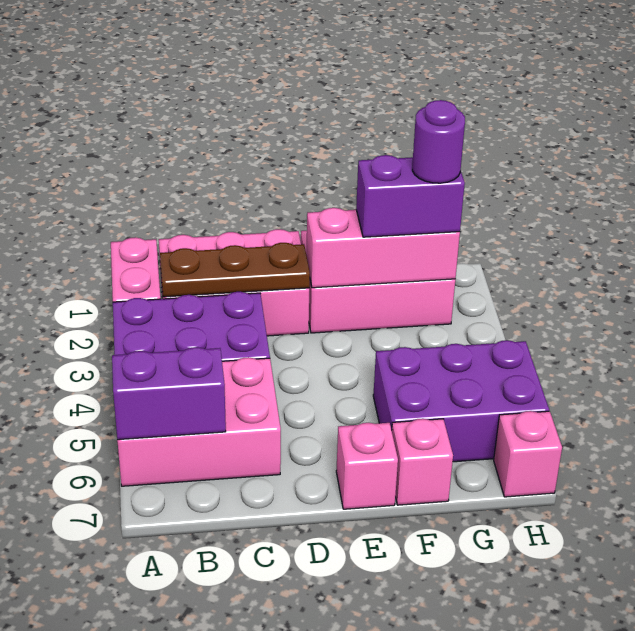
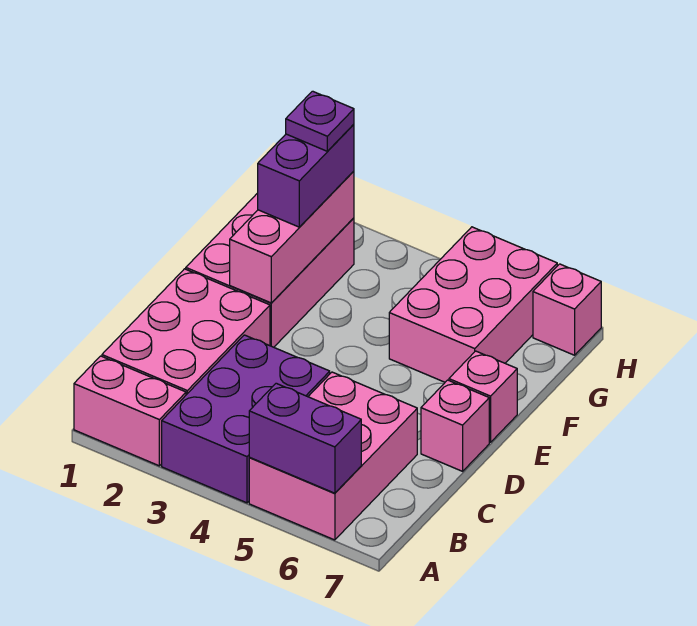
purple 1x2 brick [112,347,226,440] -> purple 1x2 brick turned to [249,383,361,493]
brown 1x3 plate [160,243,310,297] -> none
purple 2x3 brick [373,340,549,462] -> pink 2x3 brick [389,227,557,382]
pink 1x1 brick [392,419,453,505] -> pink 1x1 brick moved to [421,380,489,471]
purple 1x1 round brick [412,100,465,183] -> purple 1x1 plate [286,91,354,151]

